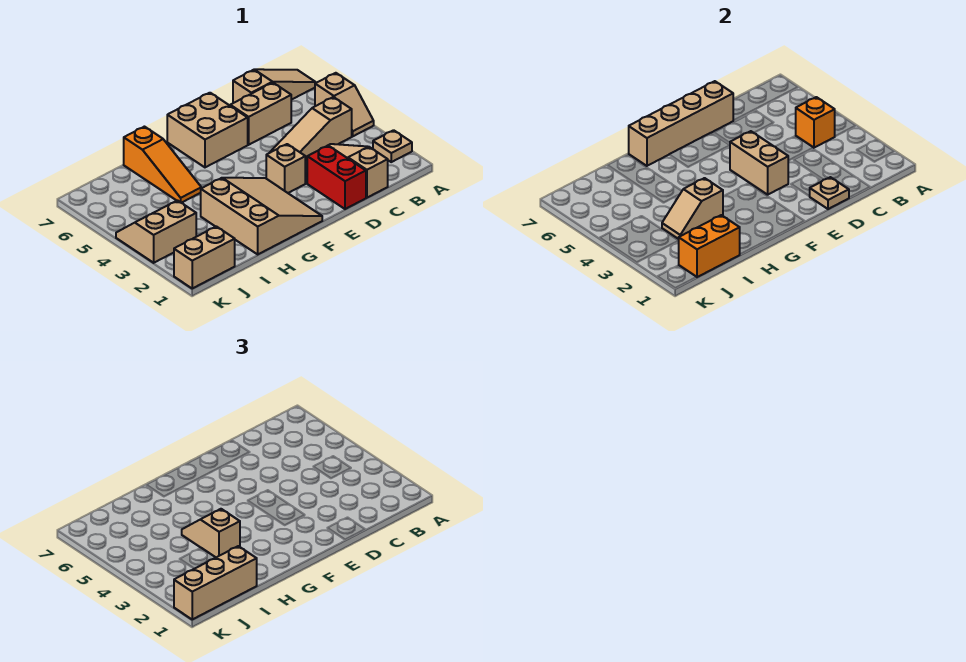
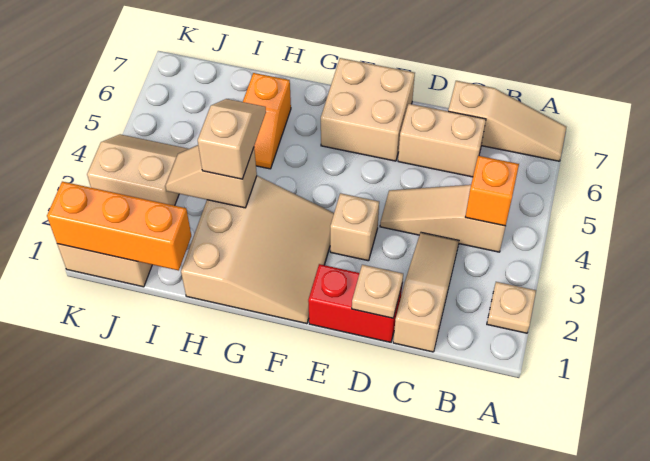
tan 1x2 slope [315,73,374,136] -> none
red 1x2 brick [307,146,366,209] -> red 1x2 brick turned to [308,264,402,342]
tan 1x4 brick [629,81,733,166] -> none
tan 1x2 brick [730,131,788,195] -> none
orange 1x3 slope [124,127,201,203] -> orange 1x2 slope [243,73,291,169]
orange 1x2 brick [679,215,740,277] -> orange 1x3 brick [47,182,191,271]
tan 1x3 brick [174,546,257,619] -> none

